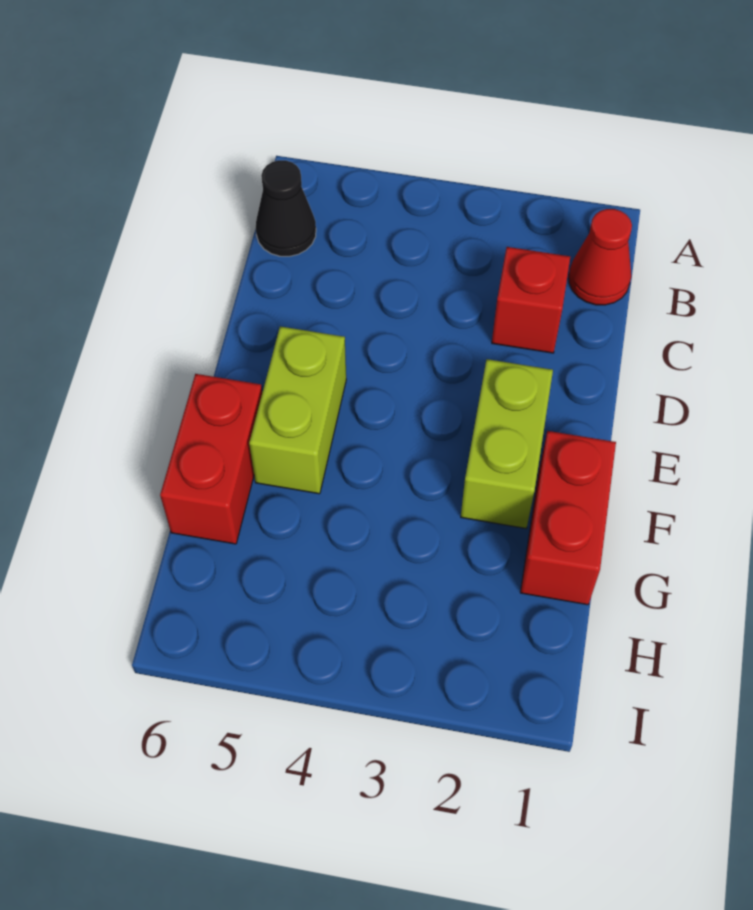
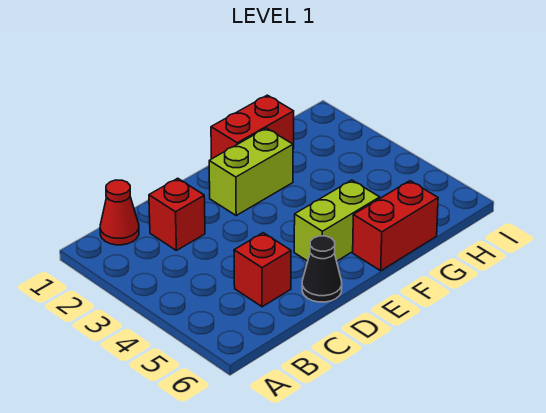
black 1x1 cone [256,160,316,256] -> black 1x1 cone moved to [302,236,342,302]
none -> red 1x1 brick [234,233,291,307]

